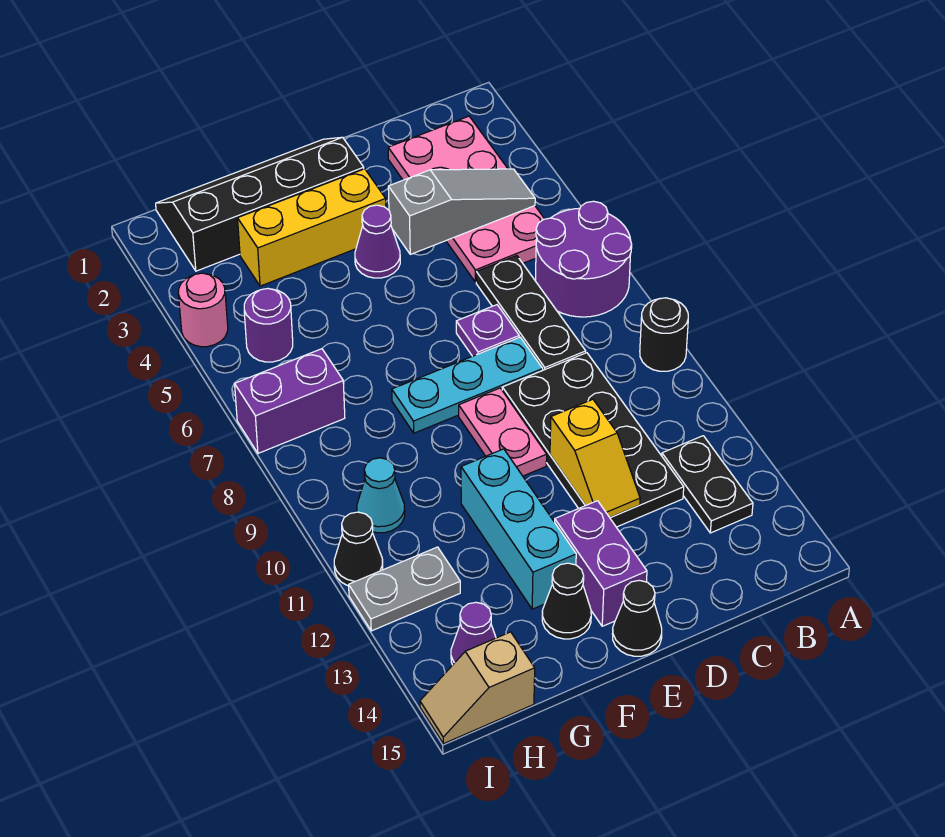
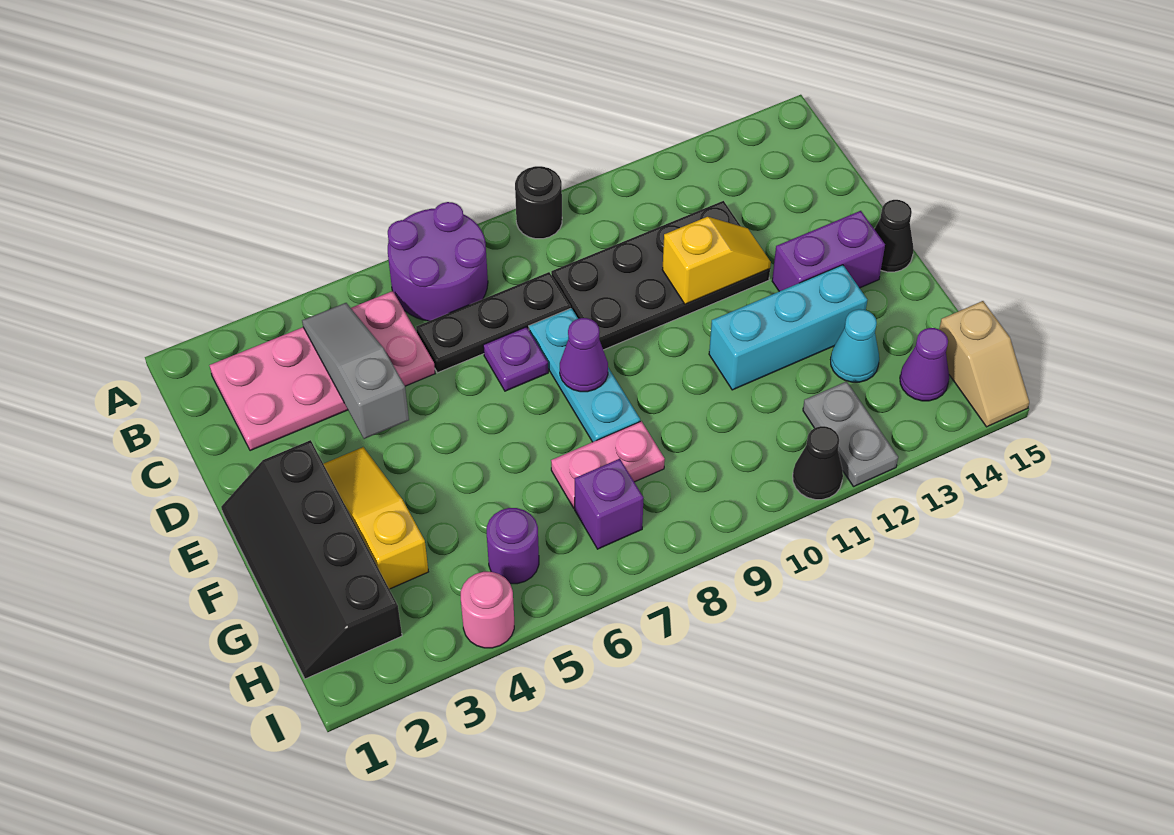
black 1x2 plate [662,436,753,533] -> none
yellow 1x3 brick [238,169,386,286] -> yellow 1x3 slope [324,447,428,589]
purple 1x1 cone [355,205,400,278] -> purple 1x1 cone moved to [560,318,608,392]
pink 1x2 plate [459,388,547,476] -> pink 1x2 plate moved to [551,421,665,508]
black 1x1 cone [542,563,591,639] -> none
purple 1x2 brick [235,349,345,453] -> purple 1x1 brick [575,459,643,549]
cyan 1x1 cone [357,458,405,533] -> cyan 1x1 cone moved to [831,309,879,382]

